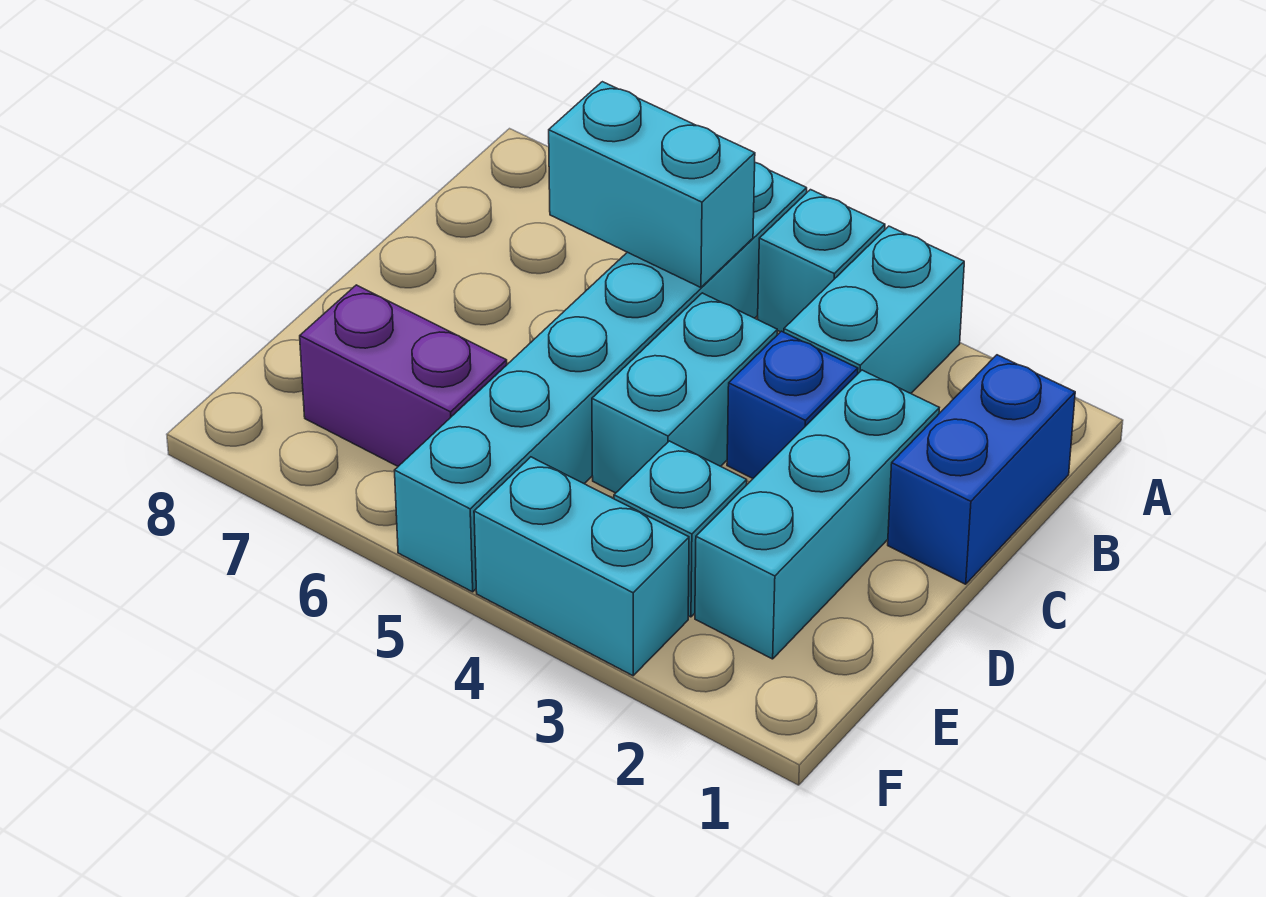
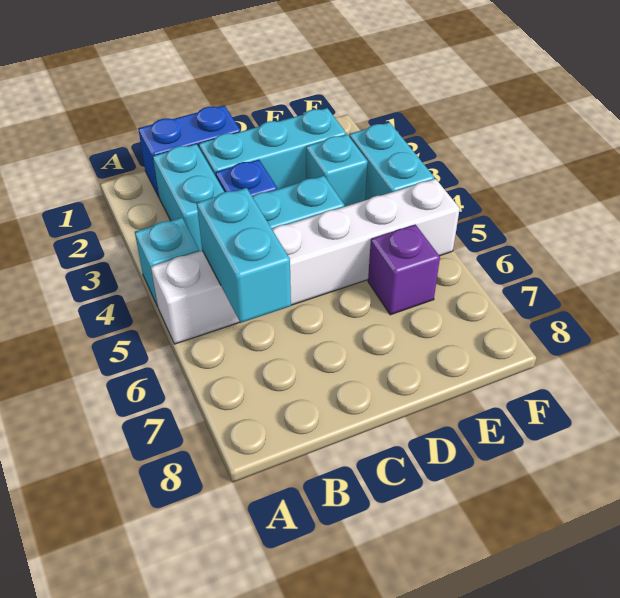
cyan 1x2 brick [784,226,964,393] -> cyan 1x2 brick turned to [153,144,224,251]
cyan 1x6 brick [395,163,807,592] -> white 1x6 brick [151,179,460,344]
purple 1x2 brick [300,285,507,466] -> purple 1x1 brick [368,224,440,315]

